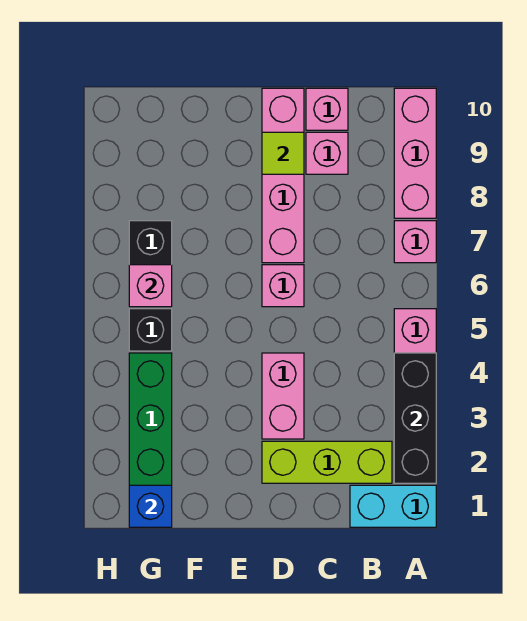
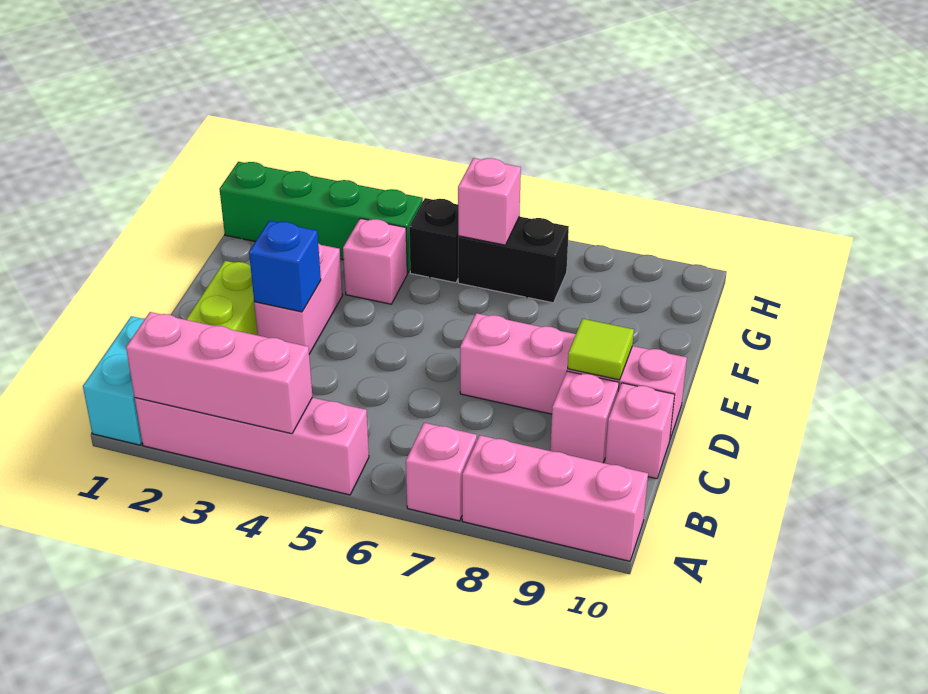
black 1x3 brick [394,353,436,483] -> pink 1x3 brick [126,312,312,434]
pink 1x2 brick [262,353,304,439] -> pink 1x2 brick turned to [254,243,342,354]
pink 1x1 brick [262,265,304,307] -> pink 1x1 brick moved to [343,218,407,304]
blue 1x1 brick [129,485,172,527] -> blue 1x1 brick moved to [249,221,321,312]

